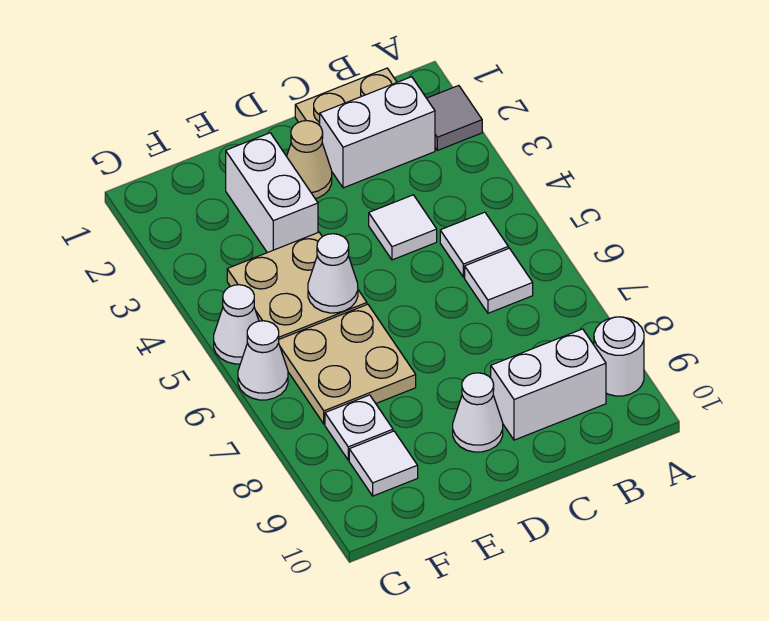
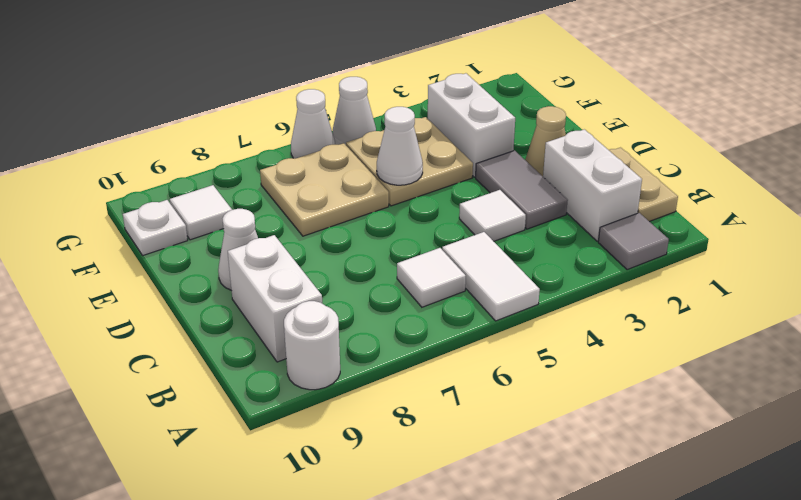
white 1x1 tile [440,212,508,277] -> white 1x2 tile [442,232,540,321]
none -> grey 1x2 tile [476,151,568,229]
white 1x2 brick [226,133,318,253] -> white 1x2 brick turned to [428,73,515,177]
white 1x1 plate [325,395,393,460] -> white 1x1 plate moved to [123,200,188,255]

